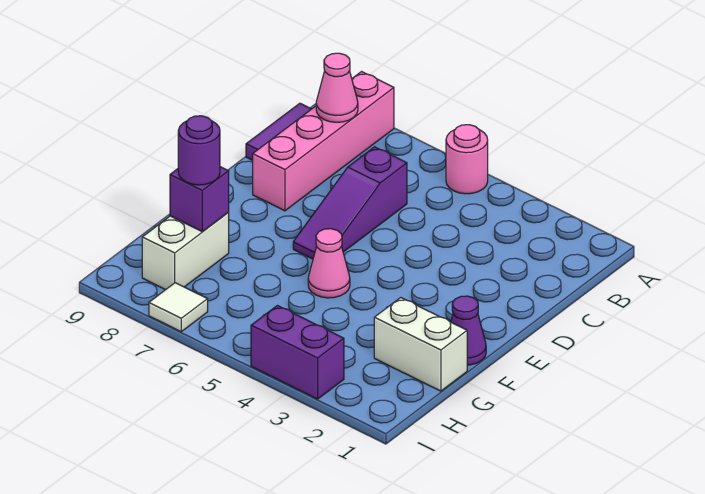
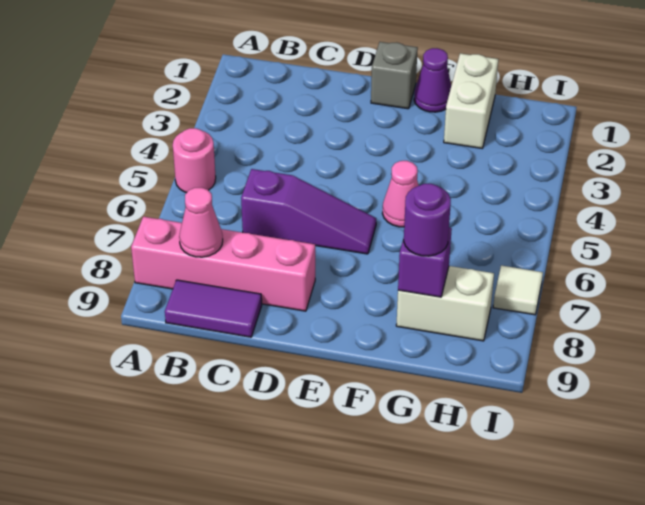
none -> grey 1x1 brick [371,42,418,109]
purple 1x2 brick [251,306,344,399] -> none

